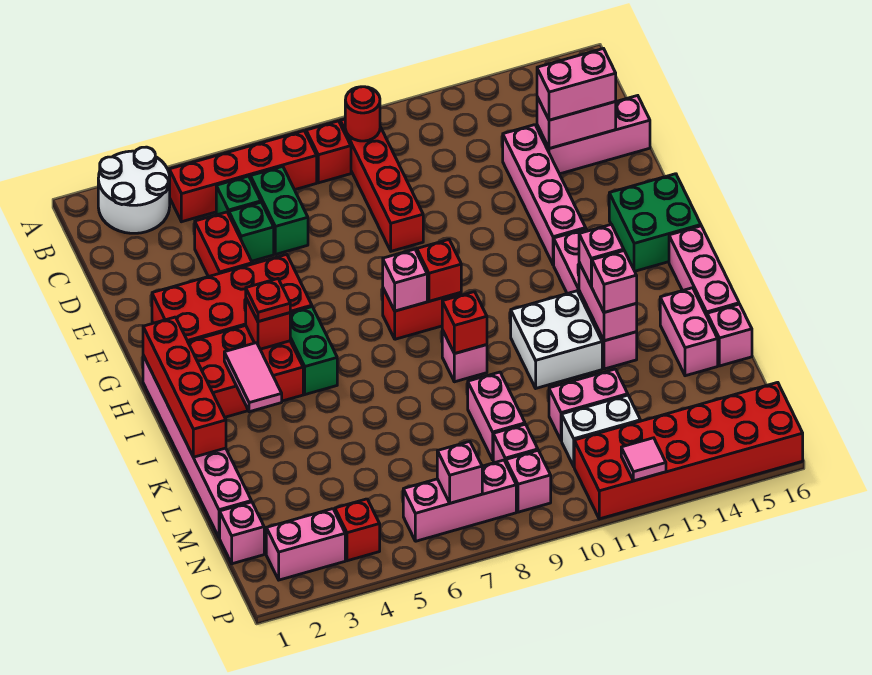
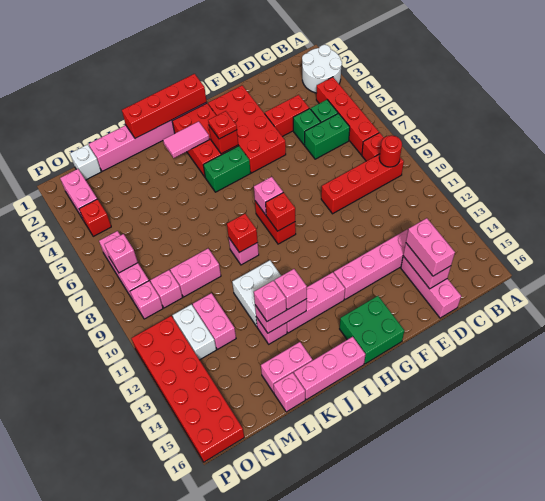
pink 1x1 brick [220,502,264,564] -> white 1x1 brick [70,144,101,180]
pink 1x1 tile [621,438,666,481] -> none

